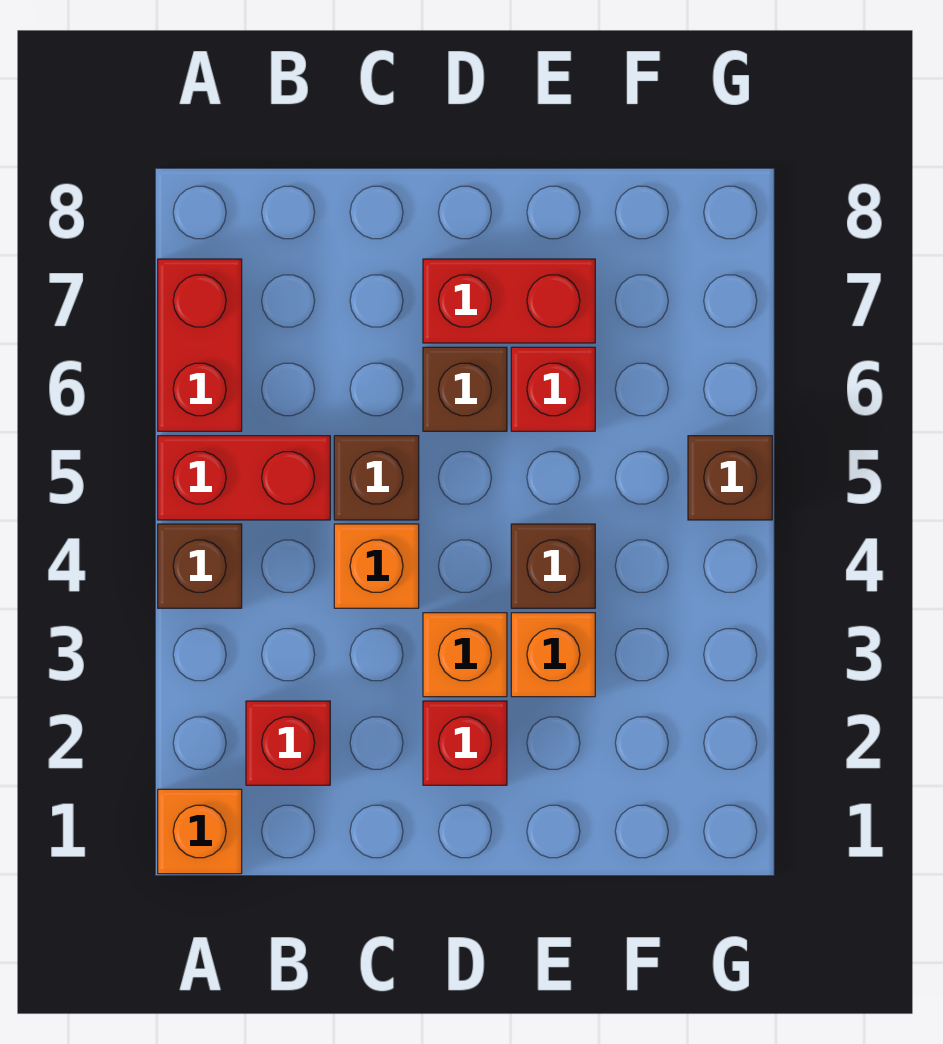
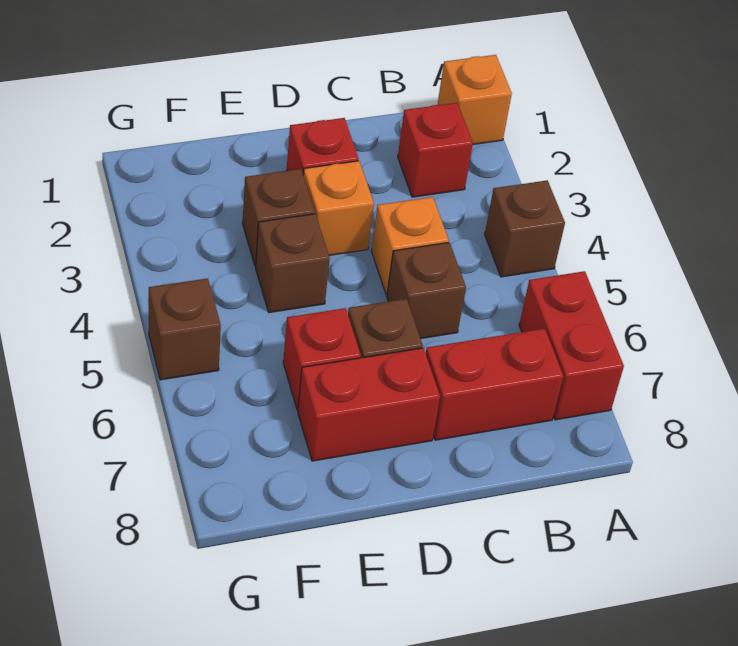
red 1x2 brick [158,436,330,520] -> red 1x2 brick moved to [426,329,563,440]
orange 1x1 brick [511,613,595,697] -> brown 1x1 brick [242,169,315,266]

